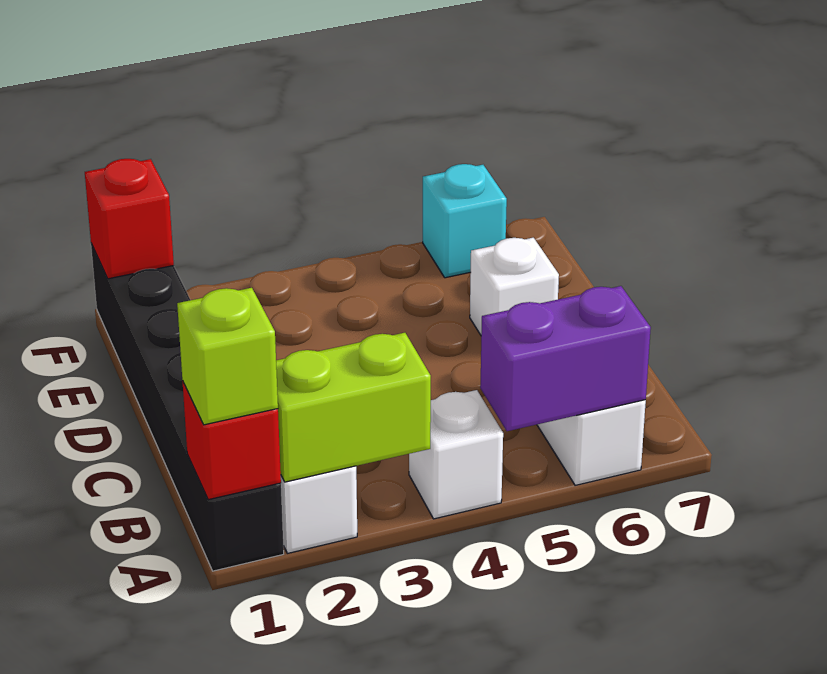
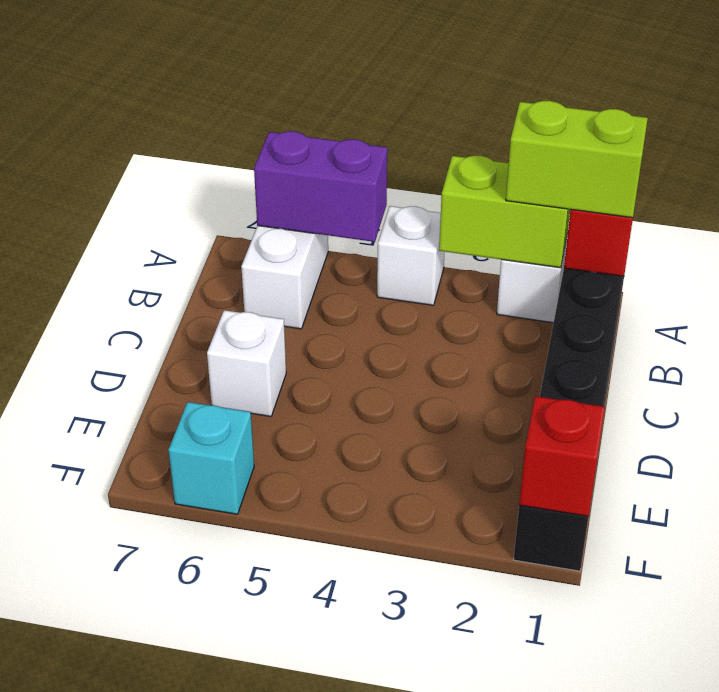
lime 1x1 brick [177,288,278,425] -> lime 1x2 brick [506,101,648,218]

